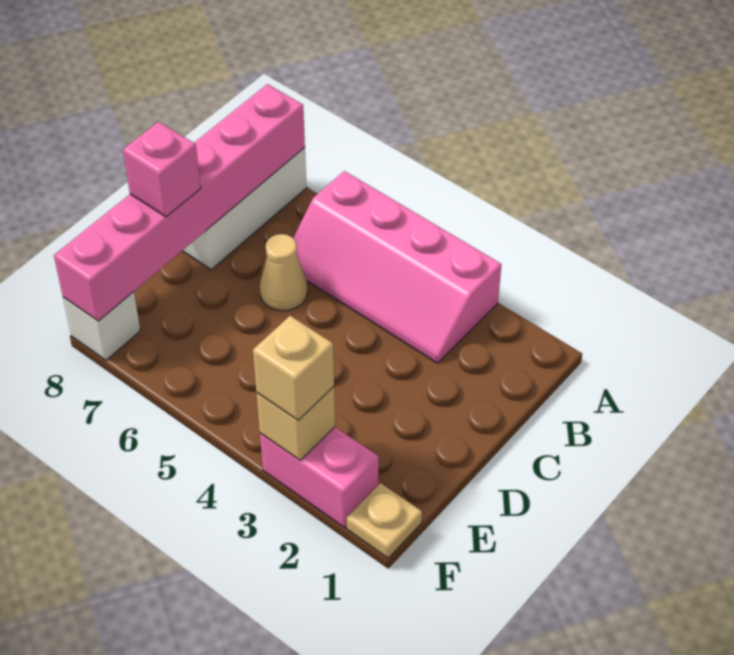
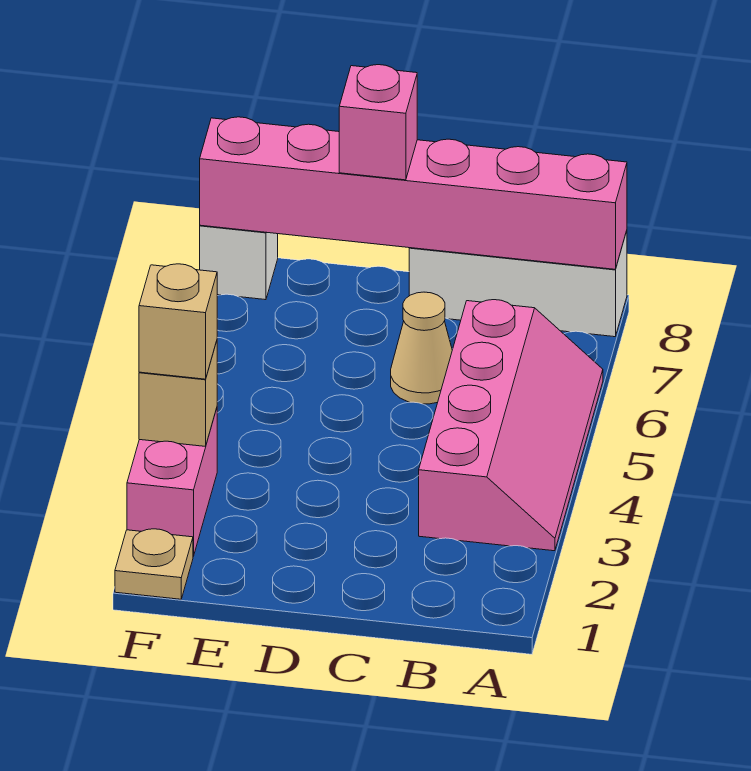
pink 2x4 slope [293,171,502,363] -> pink 2x4 slope turned to [419,300,603,551]

